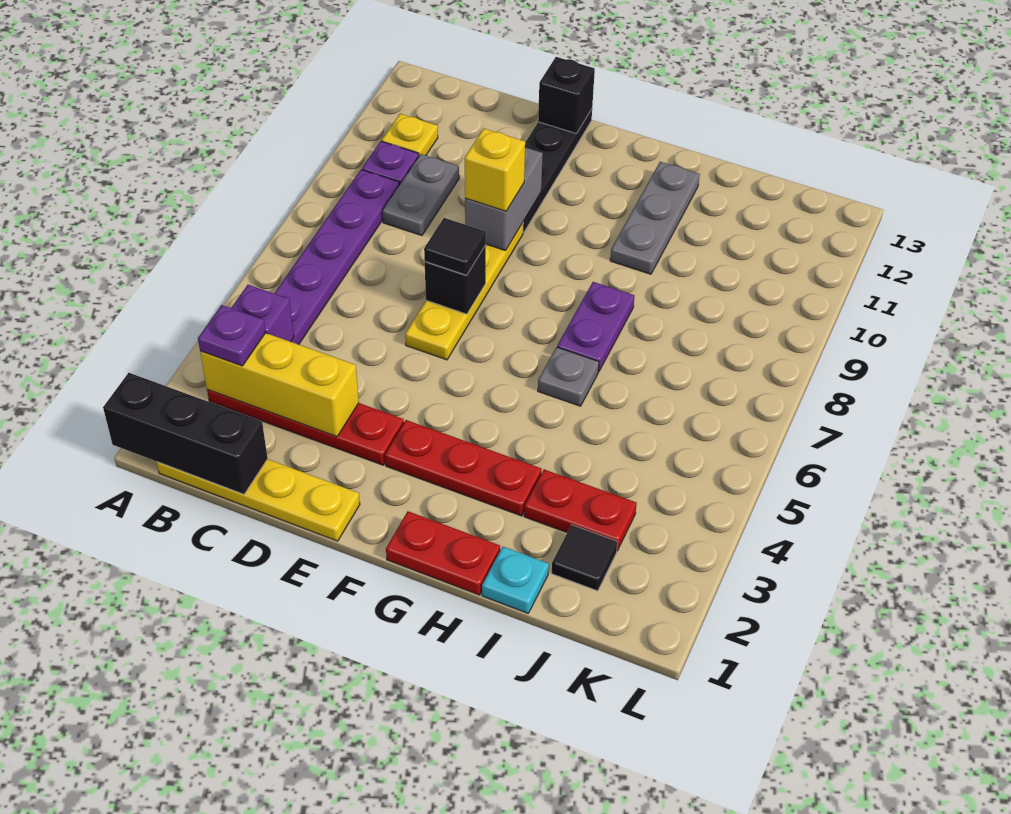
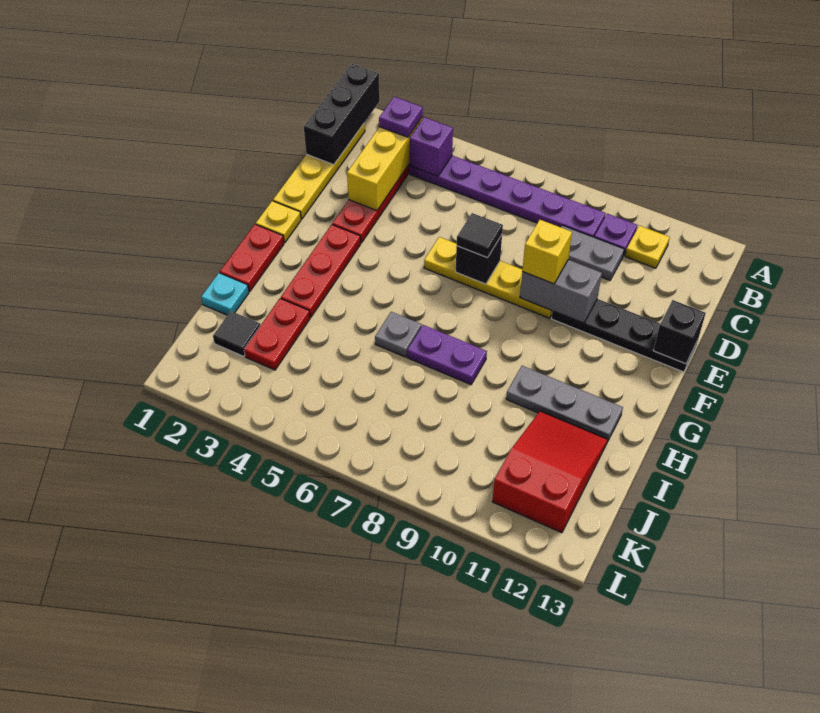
none -> yellow 1x1 plate [256,201,301,243]
none -> red 2x3 slope [492,411,608,533]

